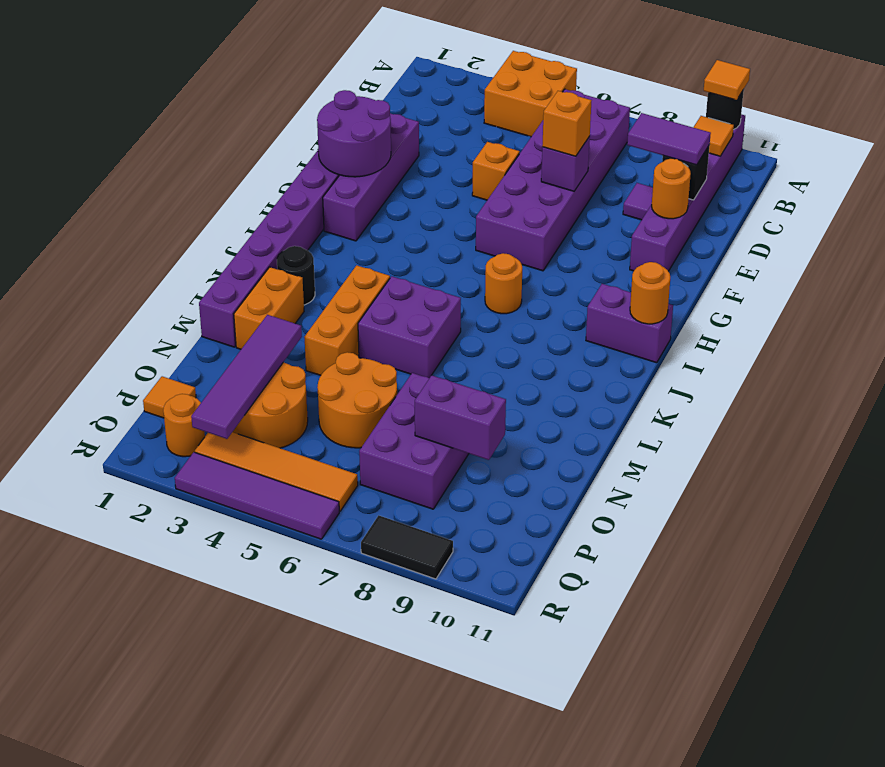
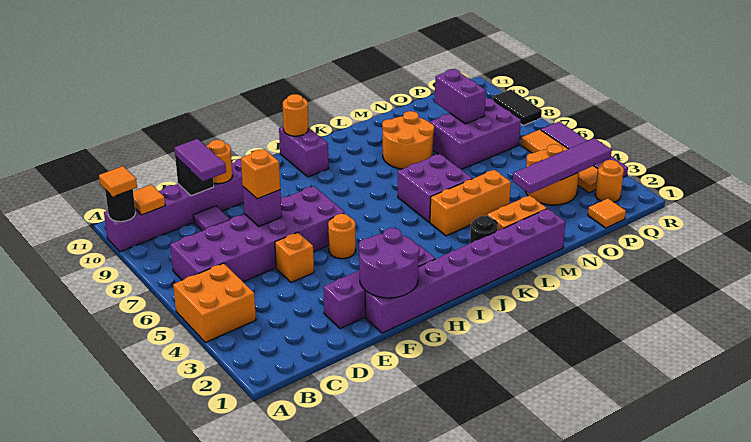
orange 1x1 round brick [485,253,522,314] -> orange 1x1 round brick moved to [328,214,356,259]
orange 2x2 round brick [317,352,397,448] -> orange 2x2 round brick moved to [382,111,434,169]

